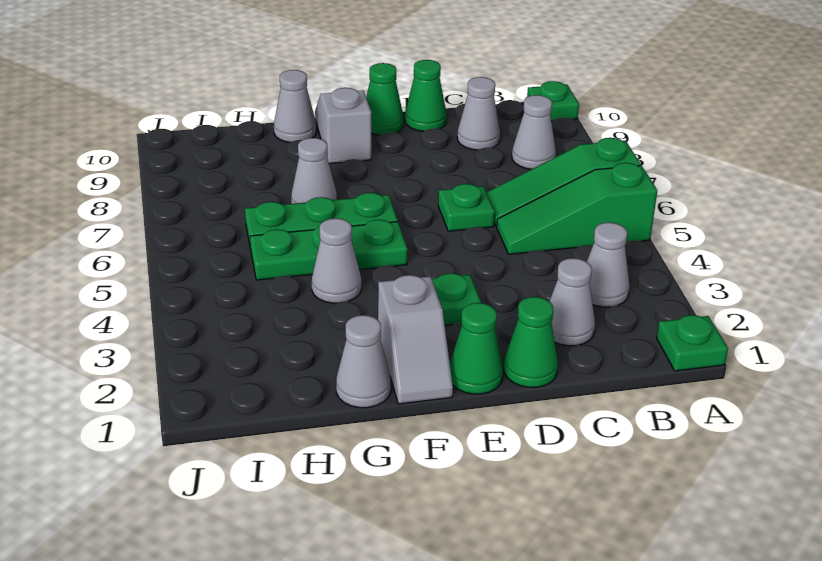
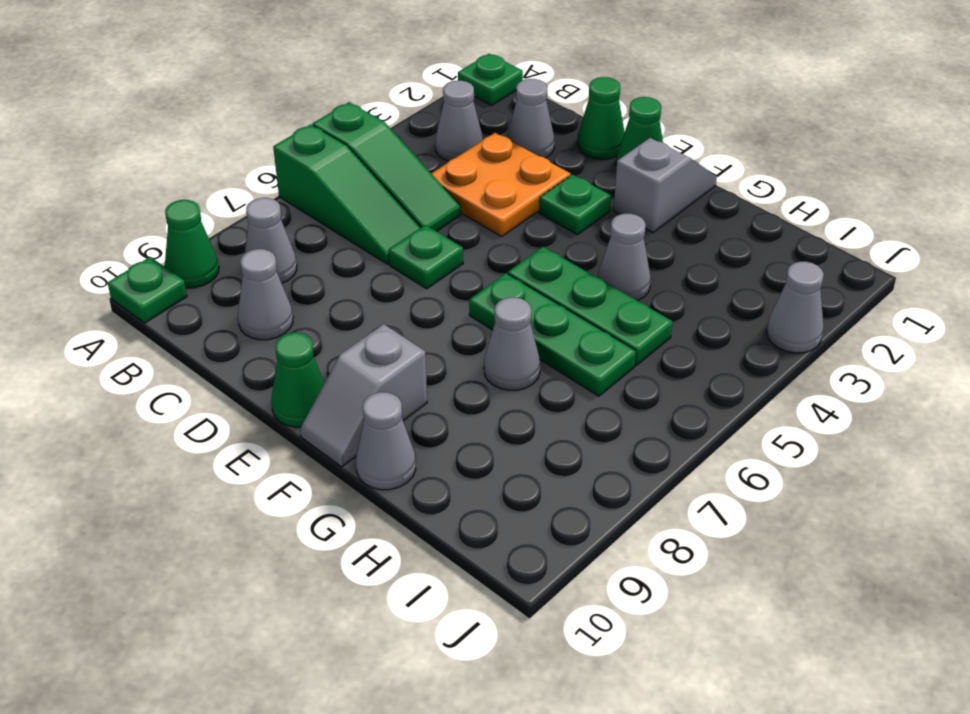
none -> orange 2x2 plate [431,133,571,236]
green 1x1 cone [405,60,447,131] -> green 1x1 cone moved to [165,200,219,288]
grey 1x1 cone [336,315,391,408] -> grey 1x1 cone moved to [767,262,824,353]

